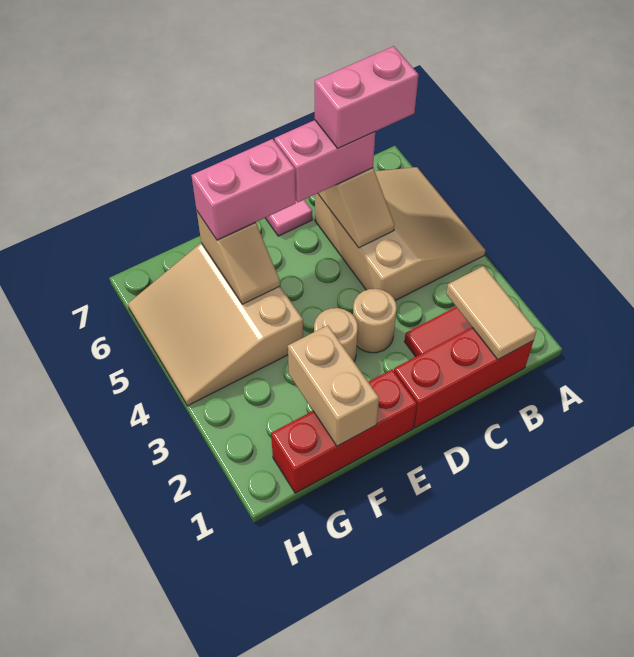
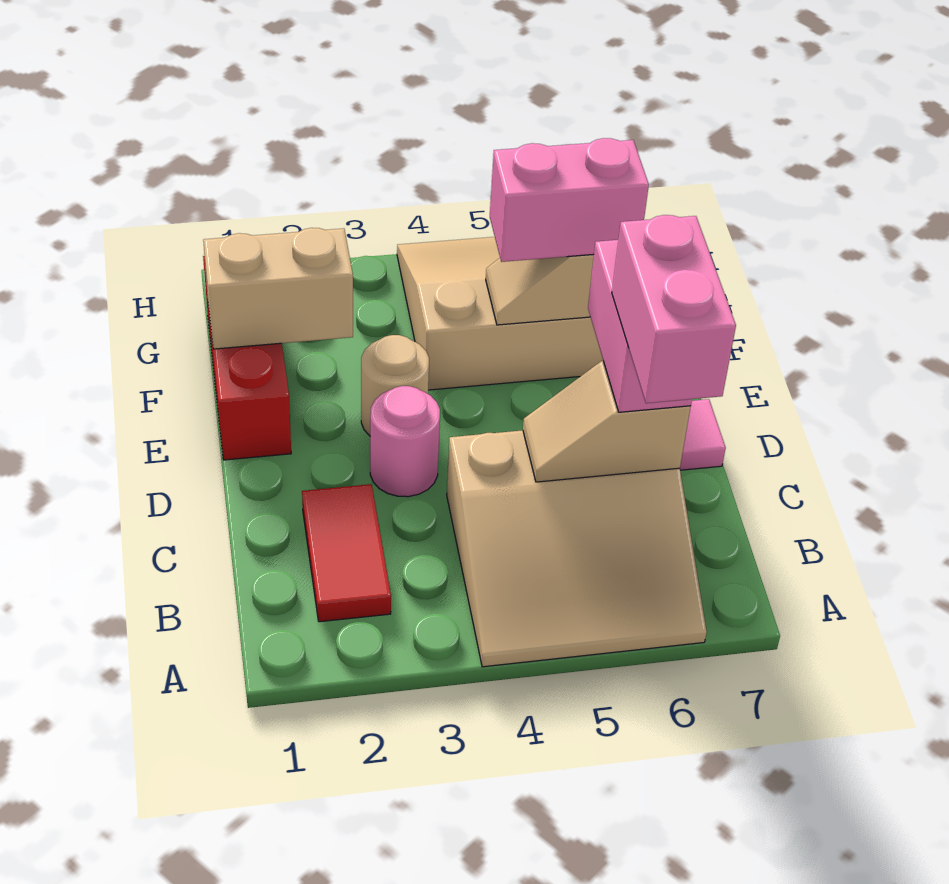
red 1x3 brick [394,328,533,428] -> none
tan 1x2 tile [446,266,536,360] -> none
tan 1x1 round brick [353,289,397,353] -> pink 1x1 round brick [370,386,440,497]
pink 1x2 brick [191,139,296,240] -> pink 1x2 brick turned to [490,138,649,262]

